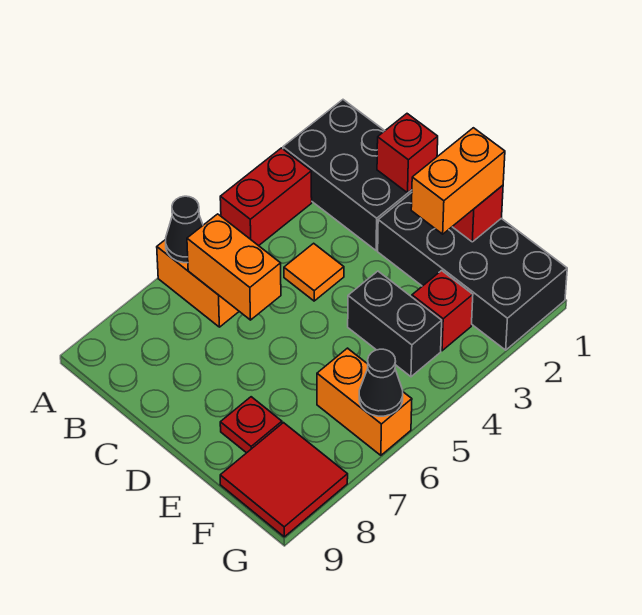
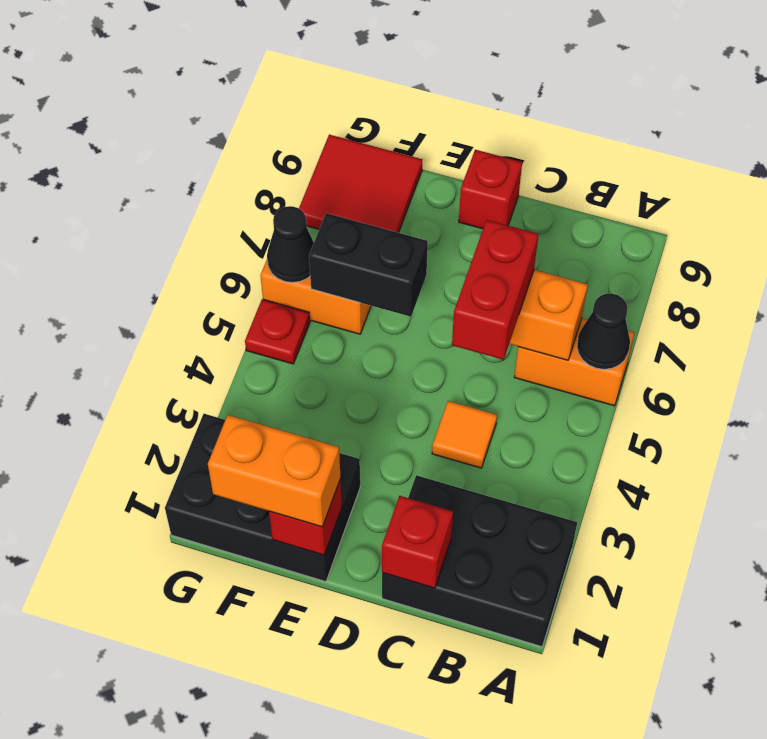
red 1x2 brick [220,148,312,246] -> red 1x2 brick moved to [452,220,539,360]
black 2x4 brick [378,193,567,350] -> black 2x3 brick [165,414,360,582]
orange 1x2 brick [411,128,505,234] -> orange 1x2 brick turned to [208,415,340,527]
black 1x2 brick [348,271,442,377] -> black 1x2 brick moved to [309,213,428,317]
red 1x1 plate [220,397,282,453] -> red 1x1 plate moved to [245,299,310,364]
red 1x1 brick [412,271,473,351] -> red 1x1 brick moved to [459,150,522,229]

